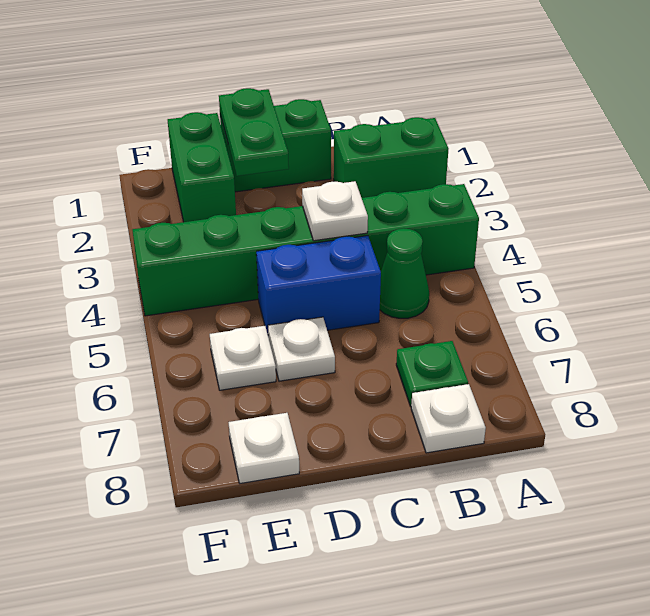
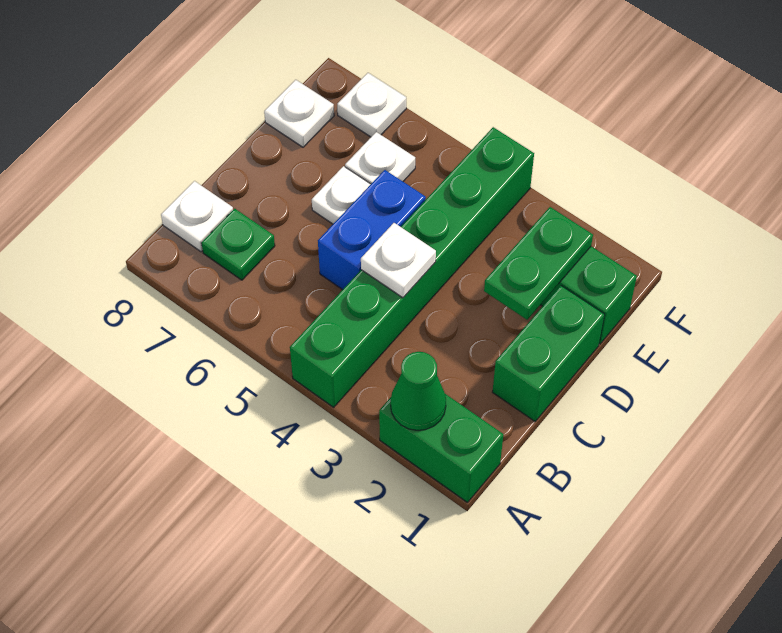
green 1x2 brick [334,117,449,198] -> green 1x2 brick turned to [379,394,503,503]
green 1x1 cone [380,228,429,318] -> green 1x1 cone moved to [391,352,446,430]
green 1x2 plate [219,88,289,176] -> green 1x2 plate turned to [484,207,593,320]
none -> white 1x1 plate [337,73,406,137]

